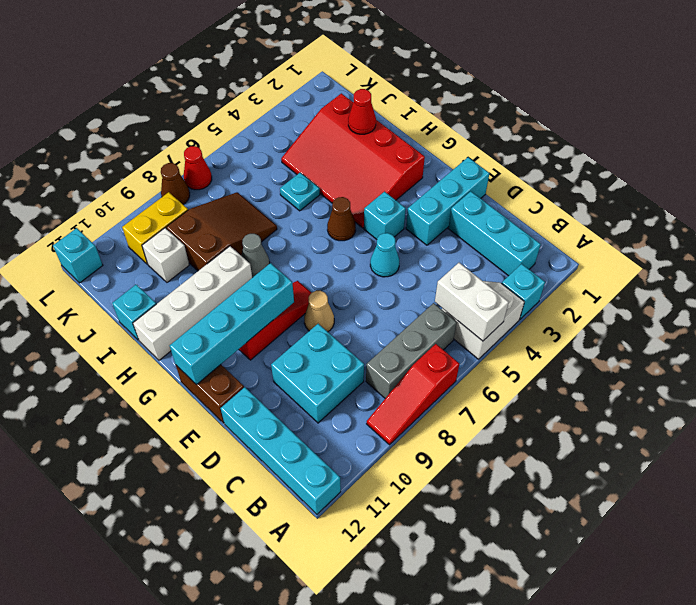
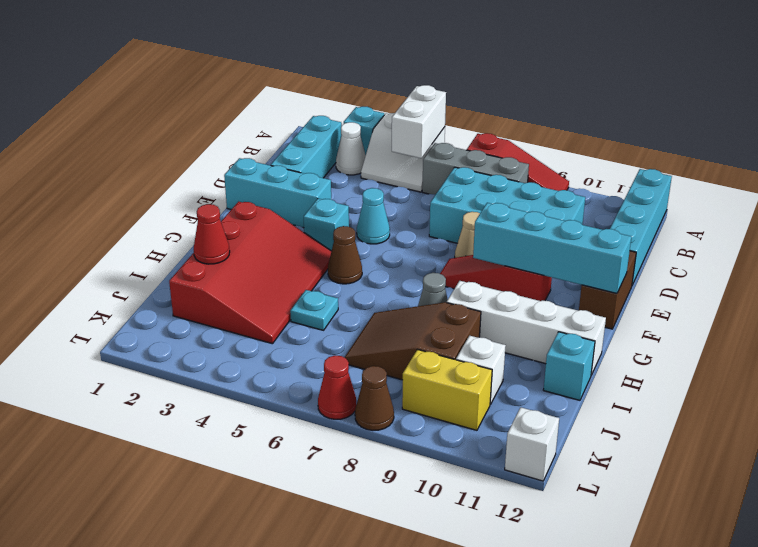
none -> white 1x1 cone [336,122,366,175]
cyan 2x2 brick [271,324,364,423] -> cyan 2x4 brick [429,167,585,243]
cyan 1x1 brick [53,228,103,283] -> white 1x1 brick [505,407,559,481]

